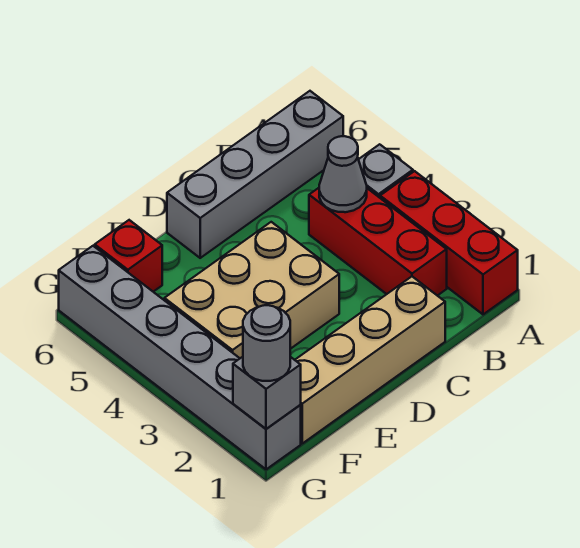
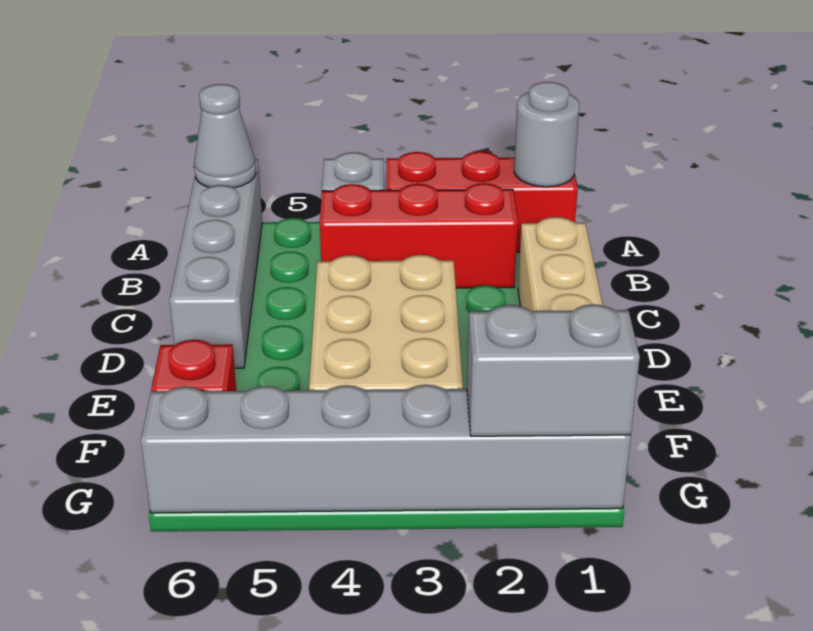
grey 1x1 cone [319,136,367,212] -> grey 1x1 cone moved to [194,84,256,188]
grey 1x1 brick [233,357,301,429] -> grey 1x2 brick [467,304,640,436]
grey 1x1 round brick [243,305,290,381] -> grey 1x1 round brick moved to [514,82,580,187]

